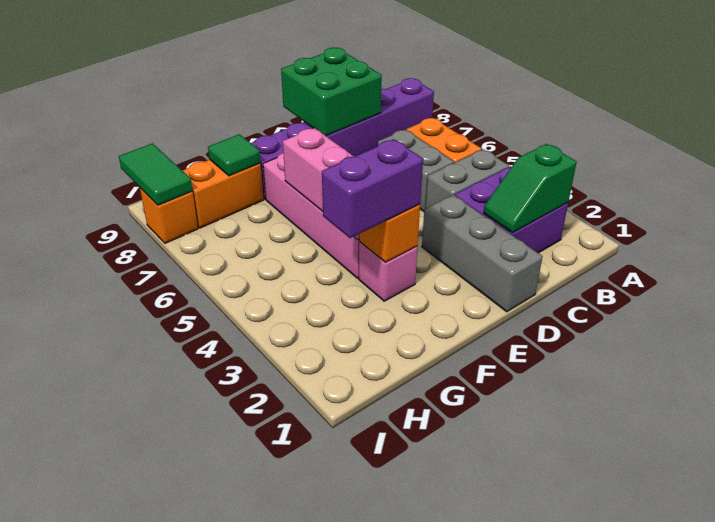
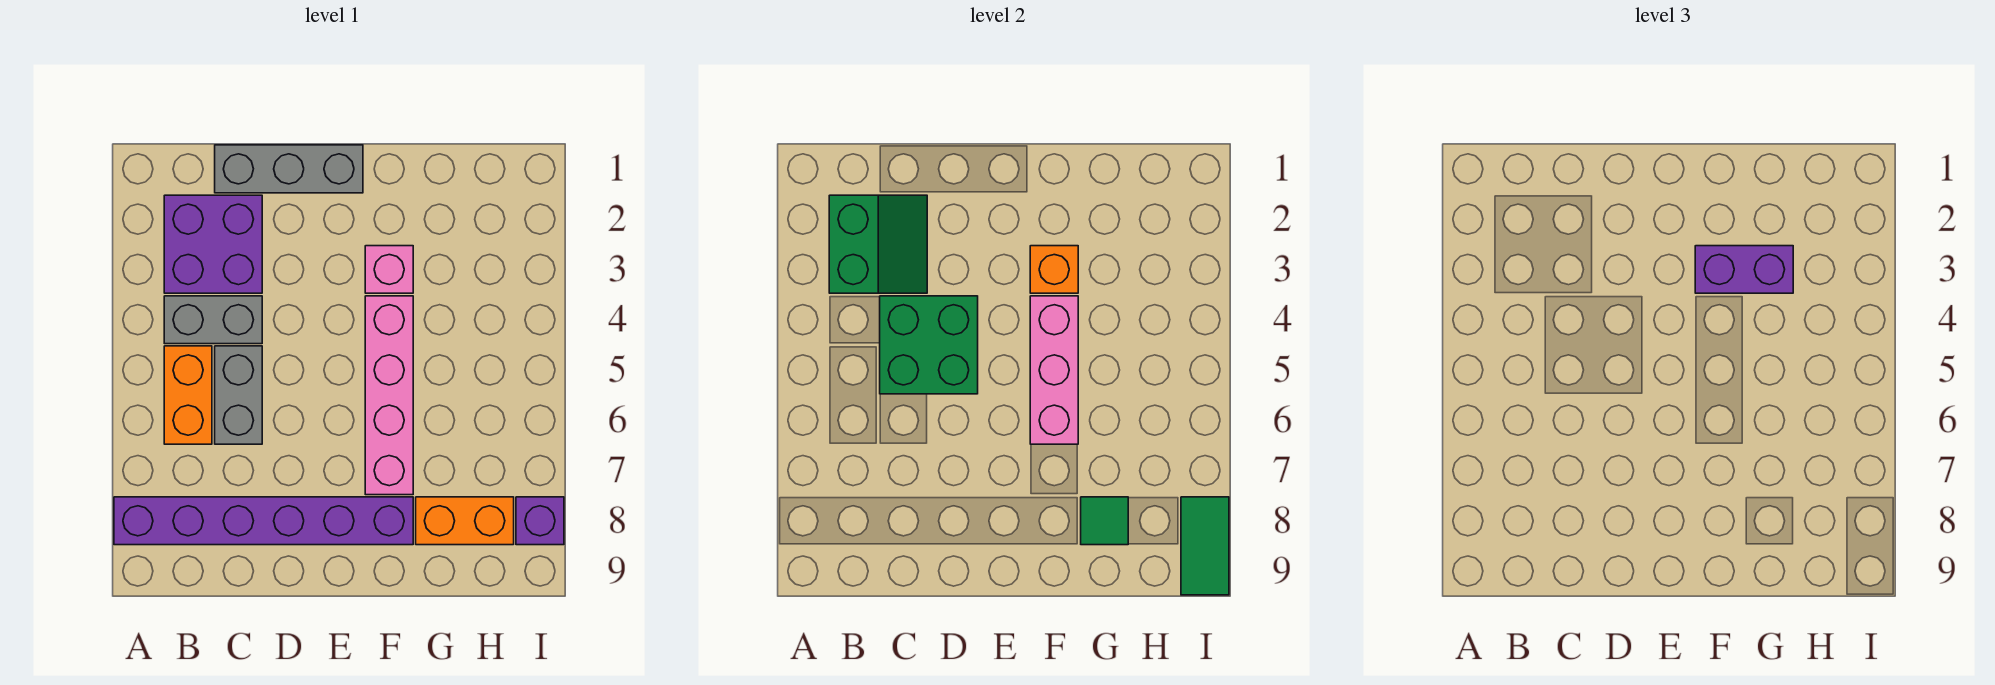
green 1x2 slope [484,144,577,233] -> green 2x2 slope [829,195,927,293]
green 2x2 brick [281,47,382,136] -> green 2x2 brick moved to [880,296,978,394]
grey 1x3 brick [422,195,543,312] -> grey 1x3 brick turned to [215,145,363,193]
orange 1x1 brick [140,188,198,243] -> purple 1x1 brick [516,497,564,545]

